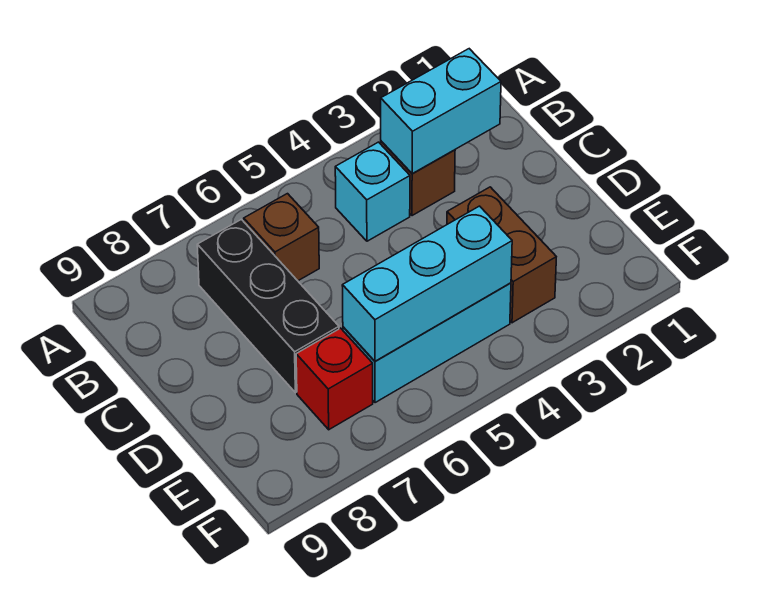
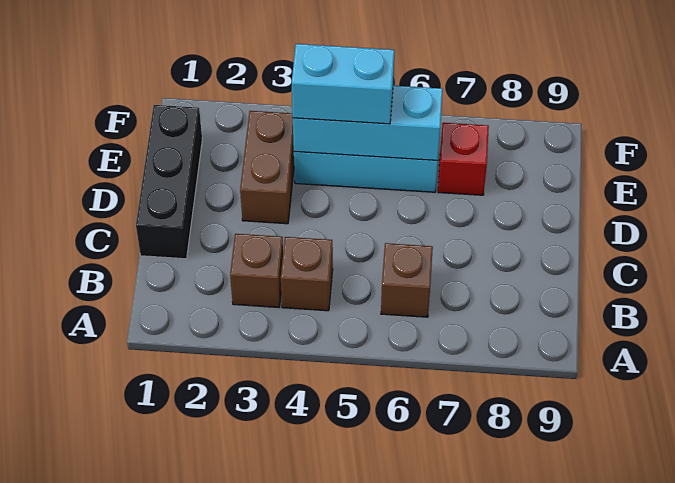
cyan 1x2 brick [381,49,501,173] -> cyan 1x2 brick moved to [292,44,394,124]
cyan 1x1 brick [335,142,410,241] -> brown 1x1 brick [281,237,333,311]
black 1x3 brick [197,219,339,393] -> black 1x3 brick moved to [136,105,202,259]

